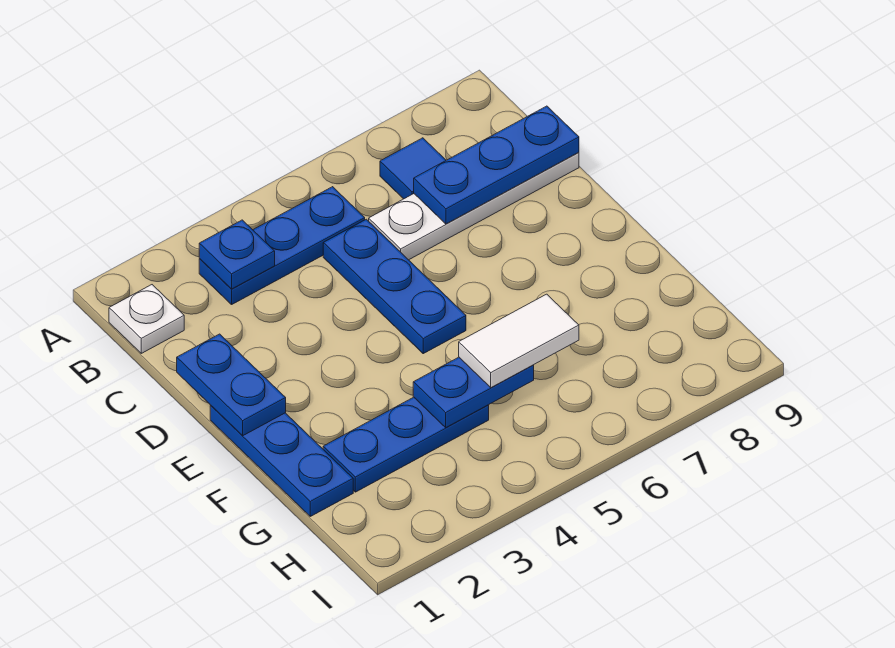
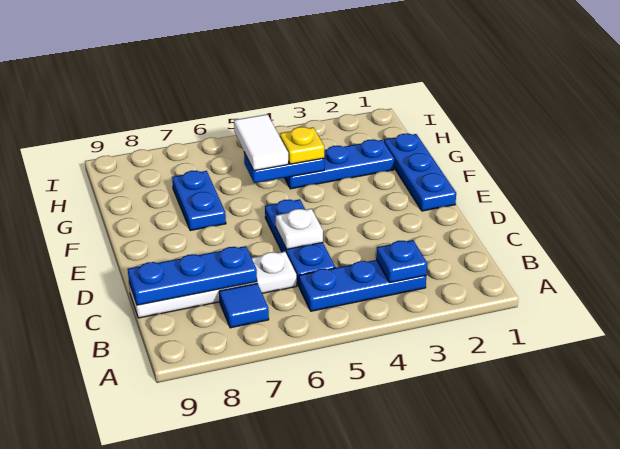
white 1x1 plate [109,285,184,353] -> white 1x1 plate moved to [276,209,323,249]
blue 1x2 plate [177,334,286,436] -> blue 1x2 plate moved to [172,171,226,231]
none -> yellow 1x1 plate [280,127,324,164]
white 1x2 tile [459,294,579,388] -> white 1x2 tile turned to [234,114,288,171]

